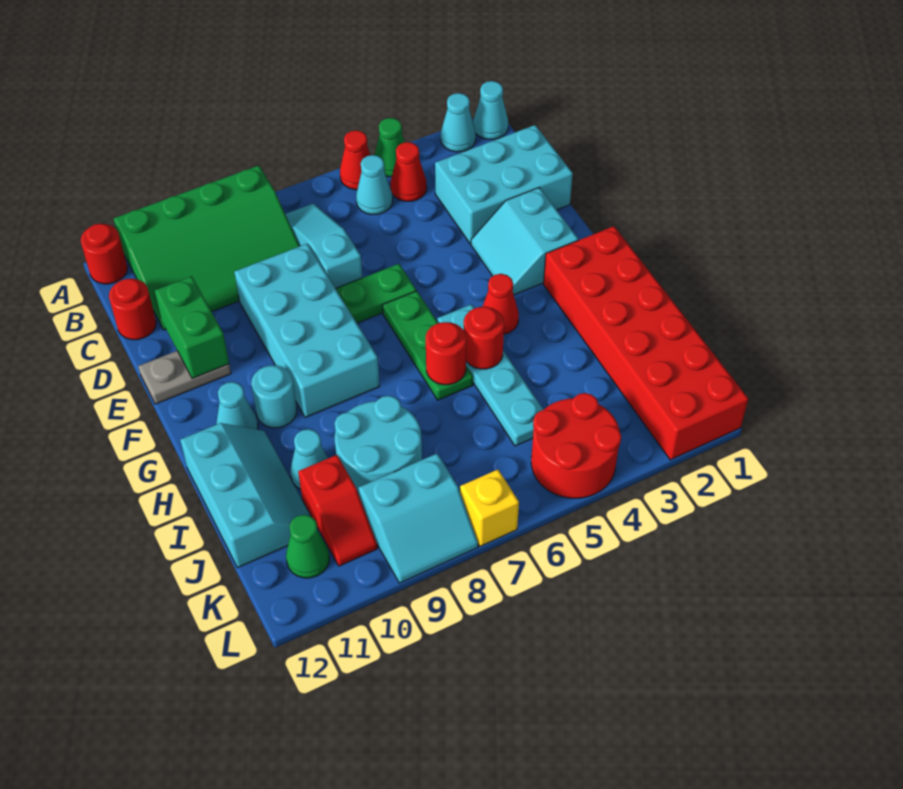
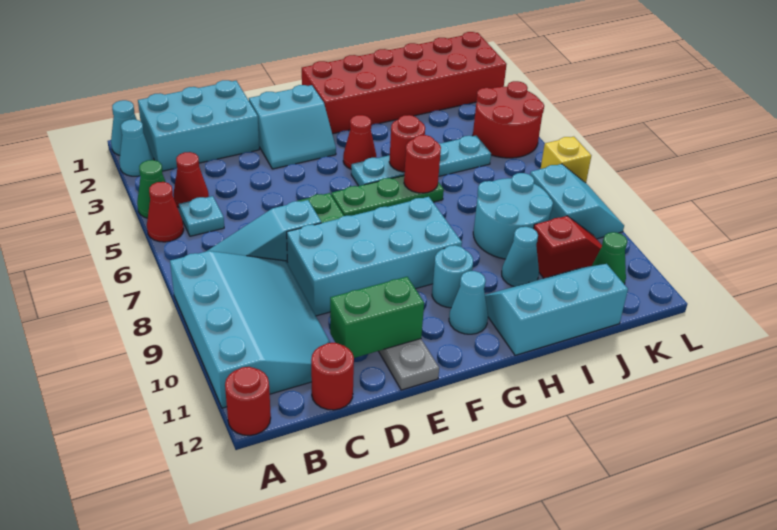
green 3x4 slope [113,165,300,330] -> cyan 3x4 slope [170,251,330,408]
cyan 1x1 cone [356,155,393,215] -> cyan 1x1 plate [179,196,224,236]
cyan 2x3 brick [435,125,573,244] -> cyan 2x3 brick turned to [138,80,259,171]

